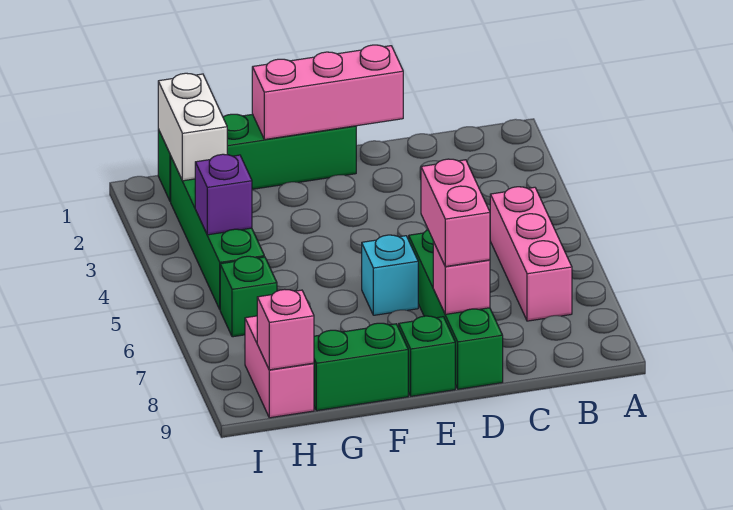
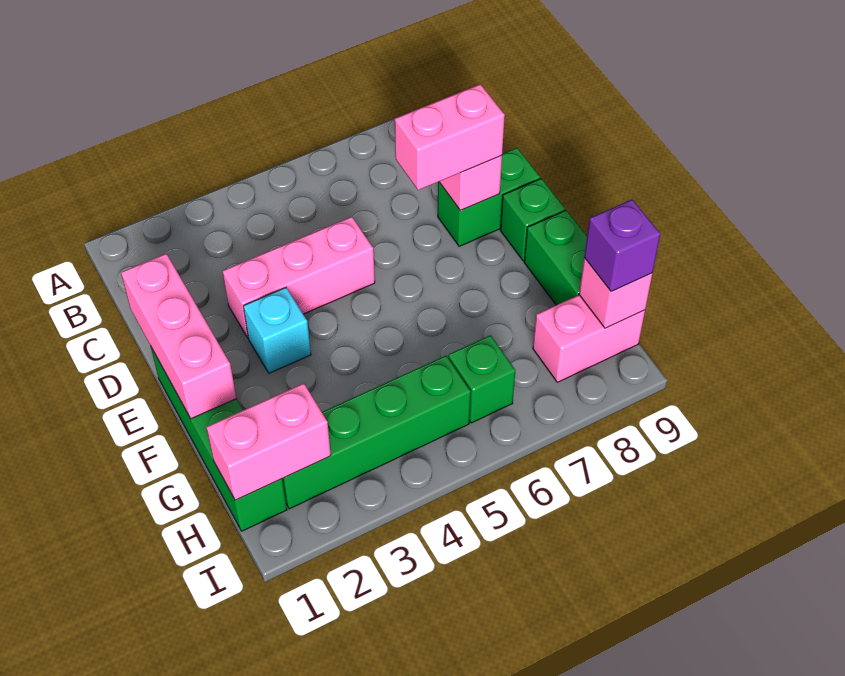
pink 1x3 brick [490,187,572,321] -> pink 1x3 brick moved to [223,217,375,338]
green 1x4 brick [409,230,503,389] -> green 1x2 brick [438,148,540,246]
cyan 1x1 brick [362,235,418,315] -> cyan 1x1 brick moved to [243,288,311,373]
white 1x2 brick [158,73,227,181] -> pink 1x2 brick [206,383,331,500]
purple 1x1 brick [195,154,252,235] -> purple 1x1 brick moved to [584,200,660,291]

